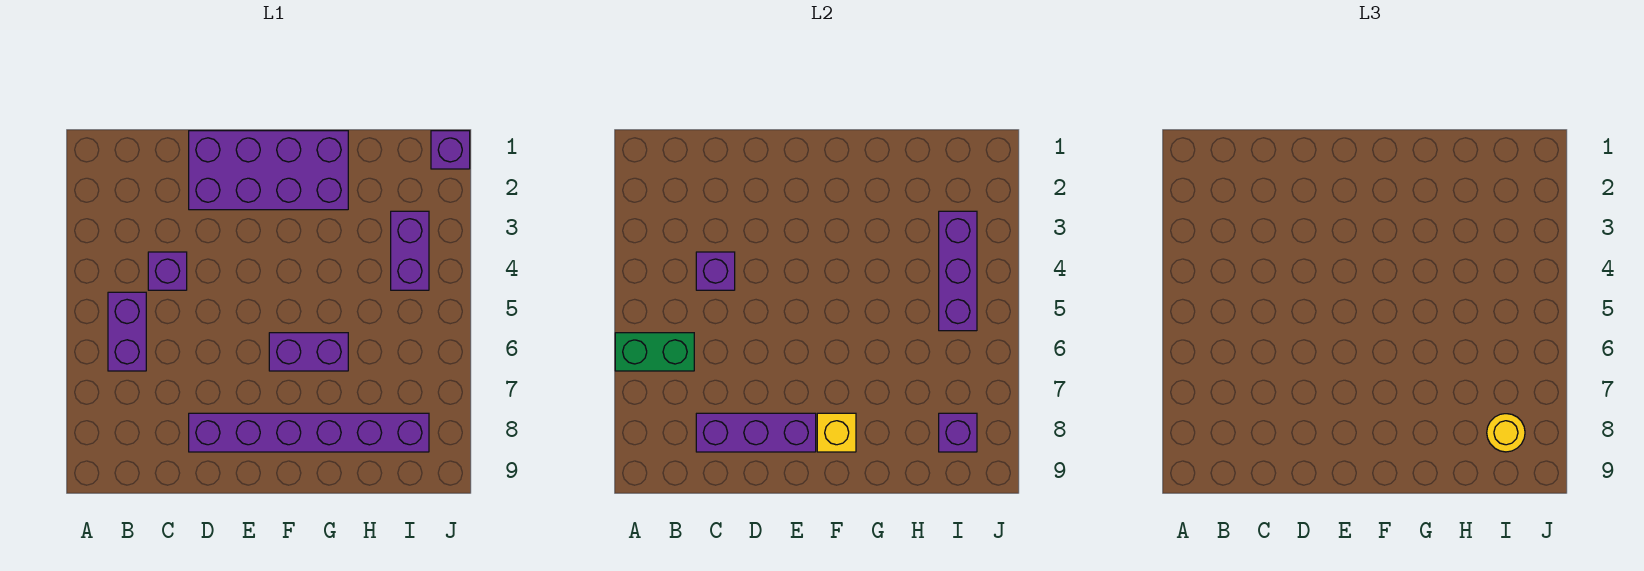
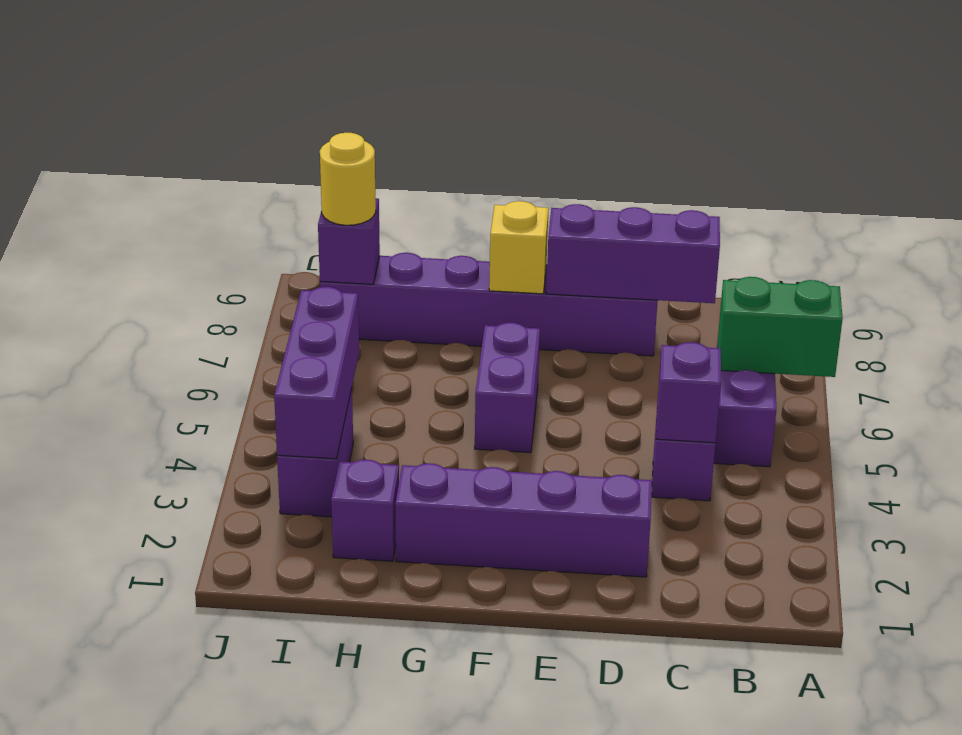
purple 2x4 brick [189,131,348,210] -> purple 1x4 brick [395,463,652,577]
purple 1x2 brick [269,333,348,371] -> purple 1x2 brick turned to [475,323,540,453]
purple 1x1 brick [431,131,470,169] -> purple 1x1 brick moved to [331,460,399,561]

